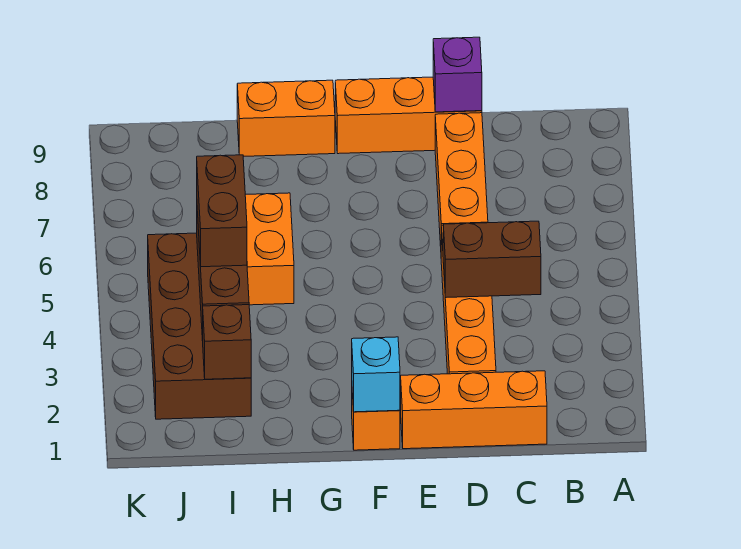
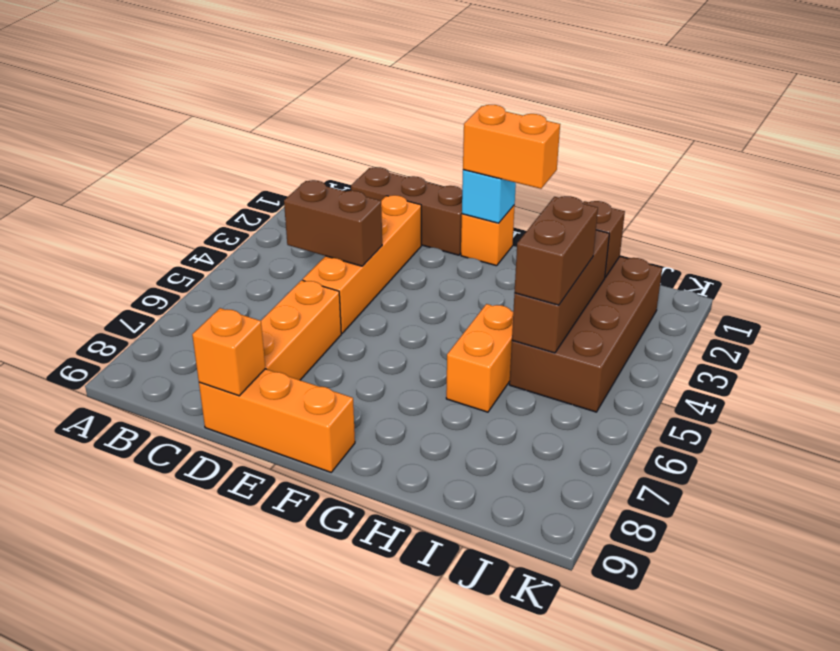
orange 1x3 brick [401,371,547,449] -> brown 1x3 brick [351,167,462,255]
purple 1x1 brick [433,37,482,112] -> orange 1x1 brick [192,308,265,396]
orange 1x2 brick [237,80,335,156] -> orange 1x2 brick moved to [463,105,560,189]

